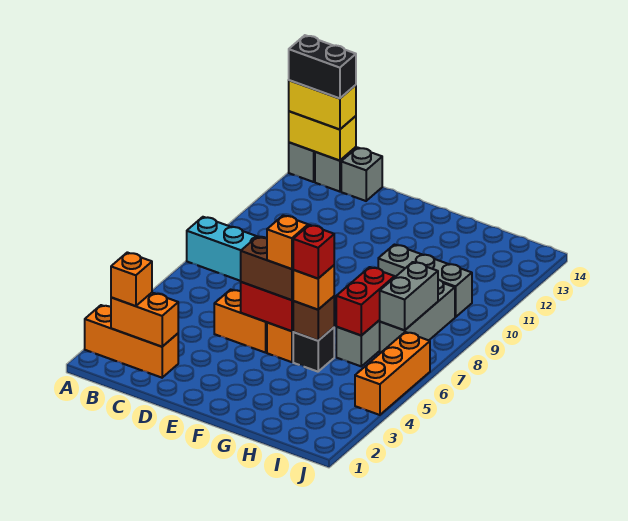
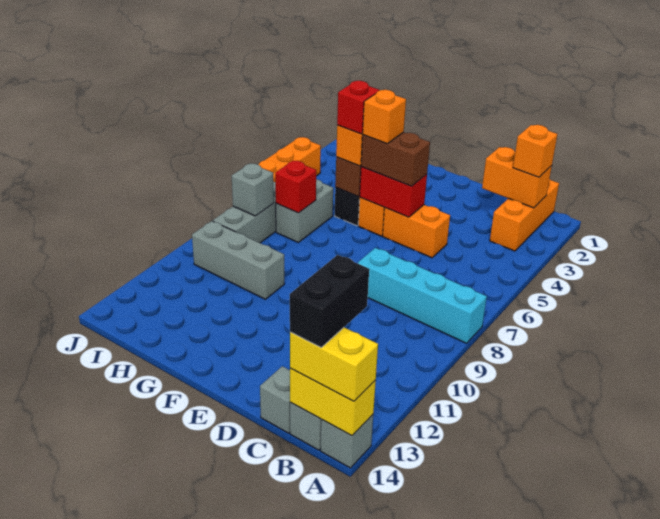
orange 1x3 brick [85,305,178,378] -> orange 1x3 brick turned to [490,179,559,251]
black 1x2 brick [289,35,356,98] -> black 1x2 brick turned to [290,255,369,347]
red 1x2 brick [336,267,395,336] -> red 1x1 brick [275,161,316,213]
grey 1x2 brick [380,262,438,330] -> grey 1x1 brick [232,163,274,216]

